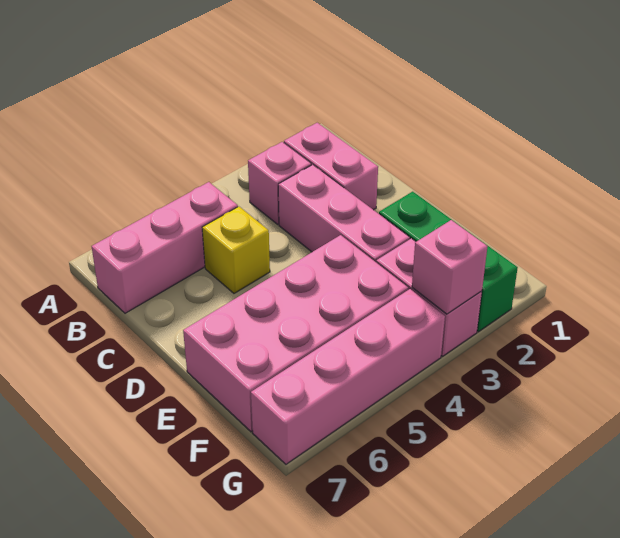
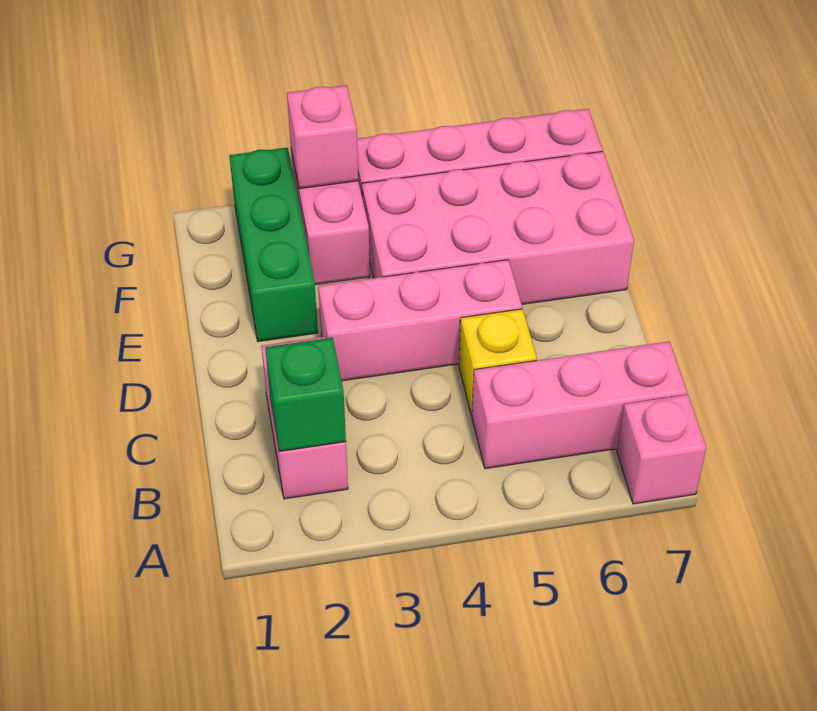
none -> green 1x1 brick [265,338,346,451]
pink 1x1 brick [248,142,311,224] -> pink 1x1 brick moved to [617,394,706,504]
pink 1x3 brick [278,165,410,262] -> pink 1x3 brick turned to [318,260,522,381]

